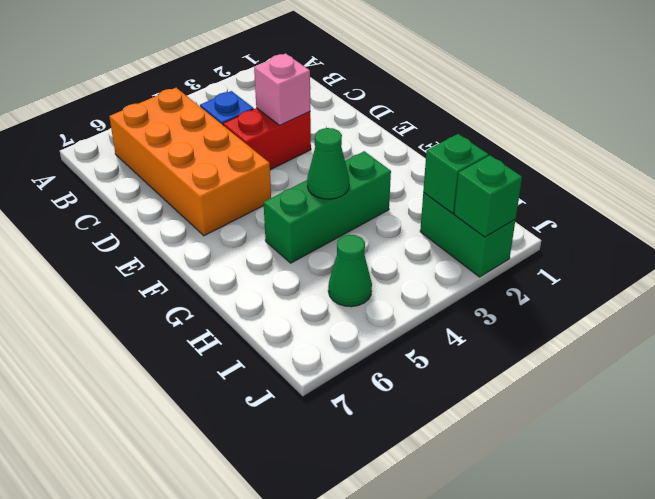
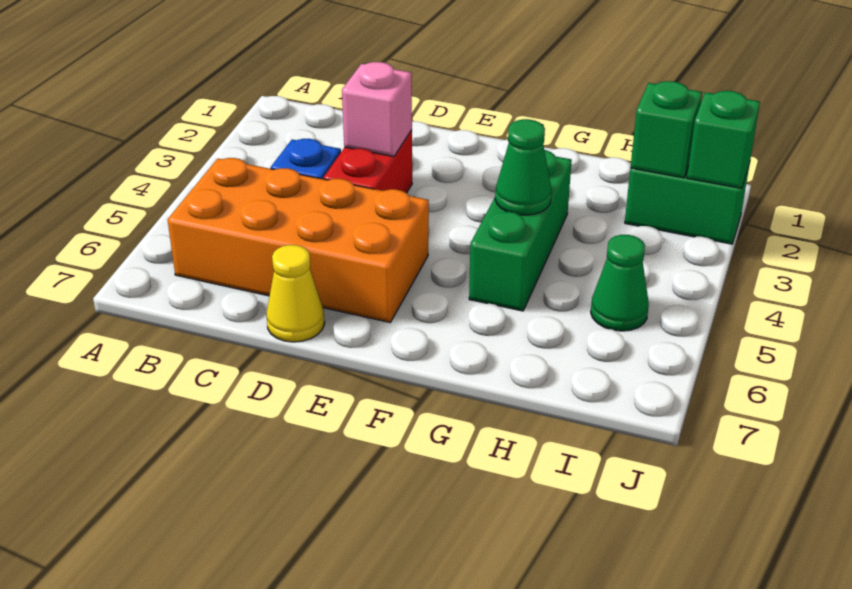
none -> yellow 1x1 cone [266,245,325,342]

